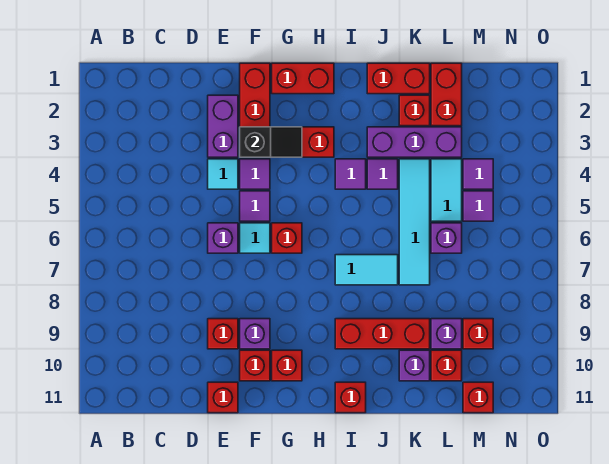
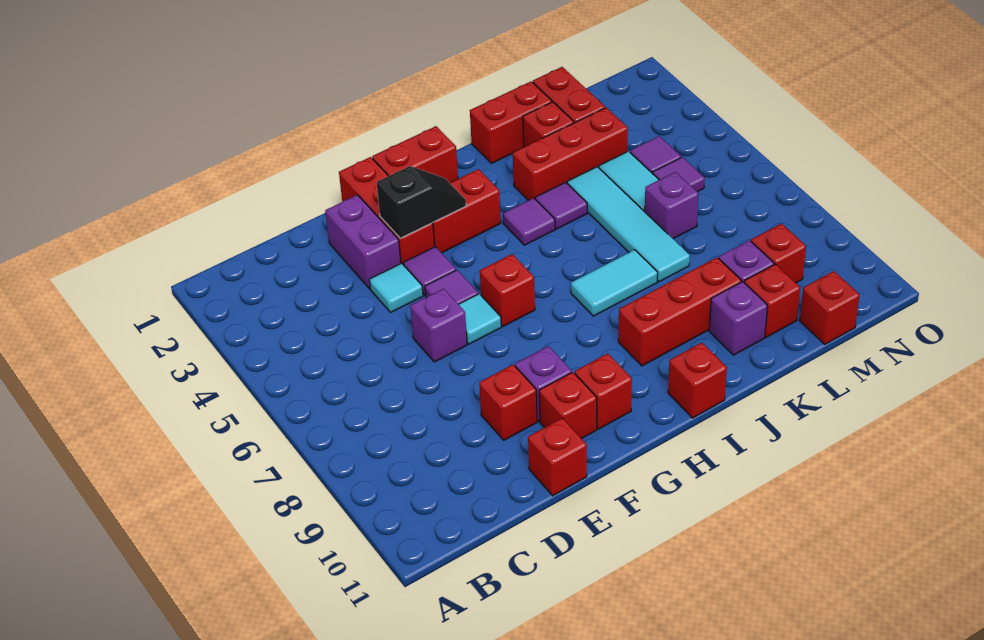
purple 1x3 brick [367,127,462,157] -> red 1x3 brick [513,108,628,201]

